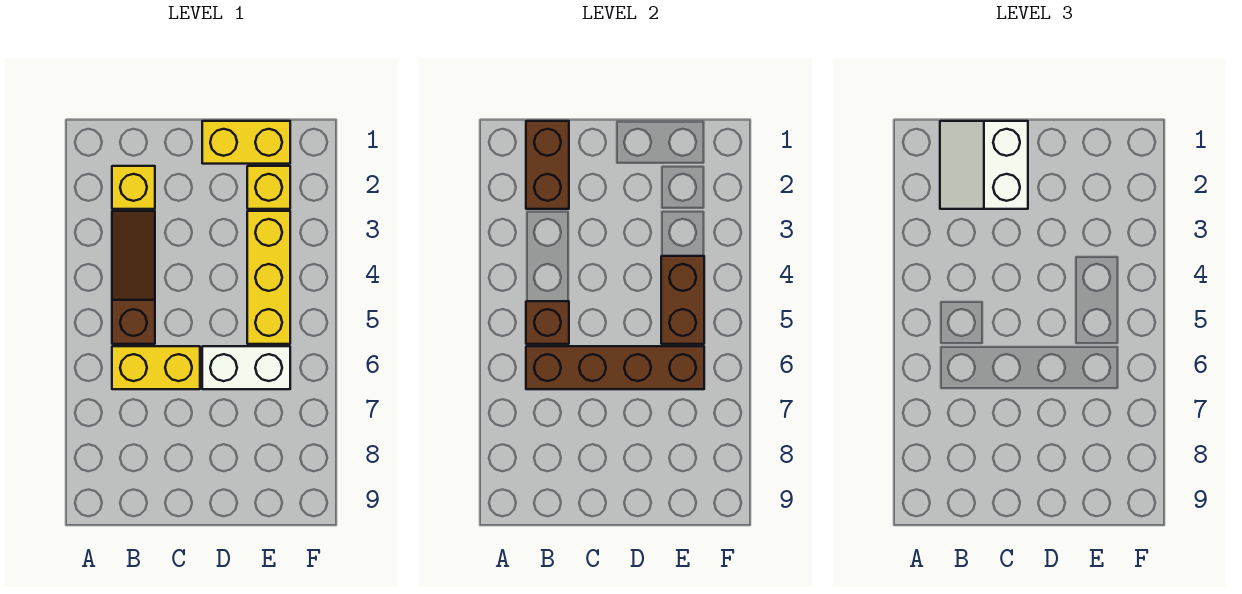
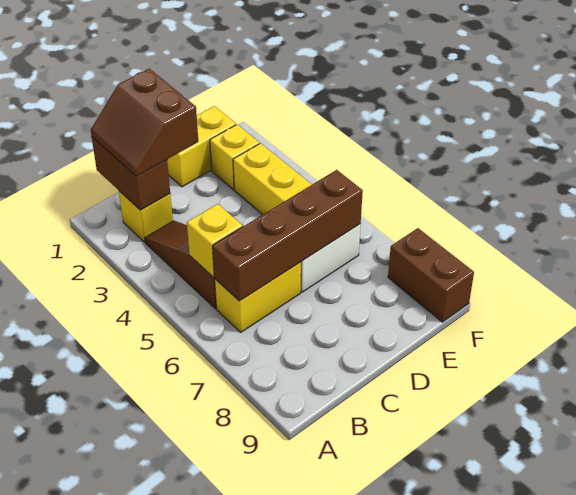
white 2x2 slope [940,121,1028,209] -> brown 2x2 slope [91,69,198,177]
brown 1x1 brick [526,301,569,344] -> yellow 1x1 brick [187,204,243,277]
brown 1x2 brick [661,256,704,344] -> brown 1x2 brick moved to [388,228,474,322]

